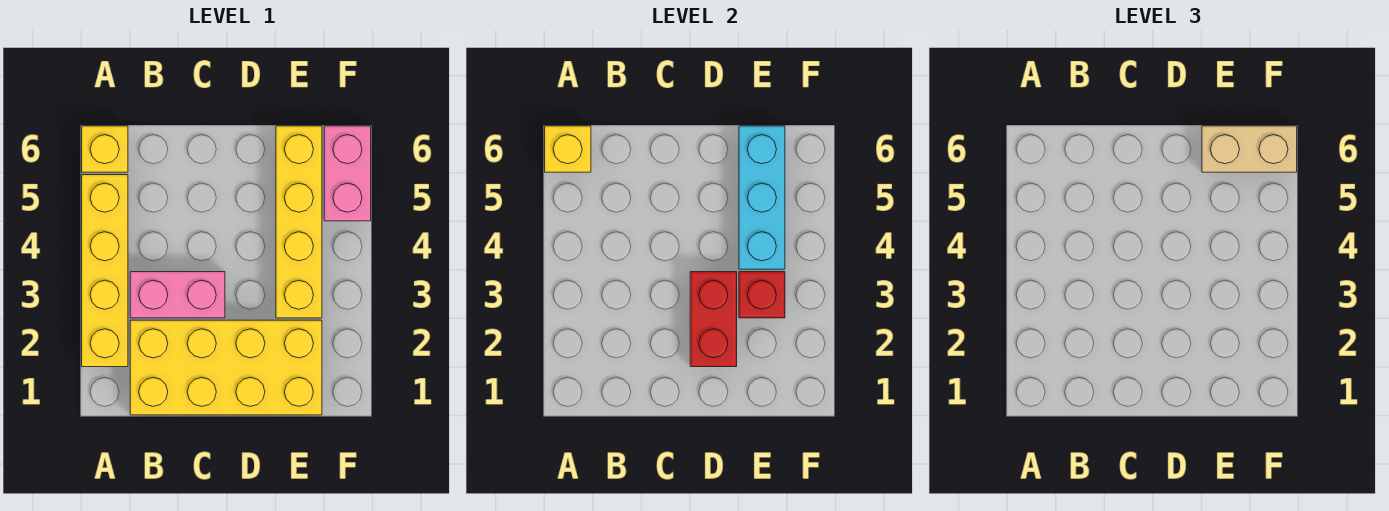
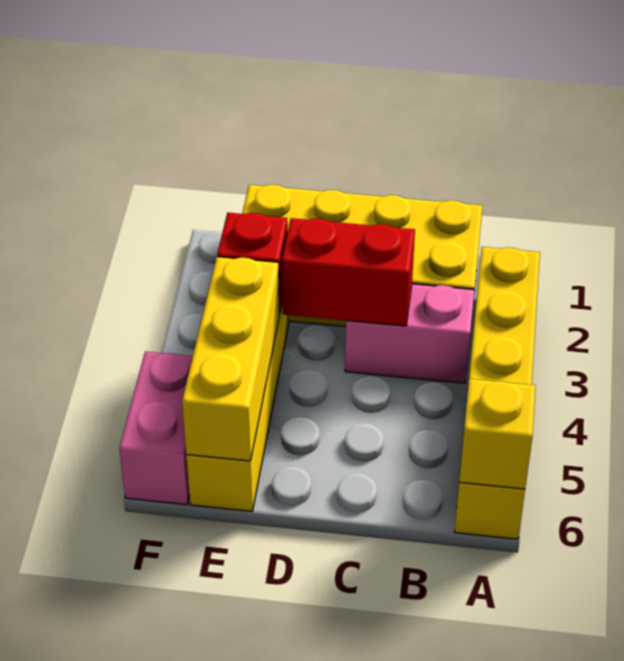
red 1x2 brick [690,272,737,367] -> red 1x2 brick turned to [282,218,415,326]
cyan 1x3 brick [739,126,785,269] -> yellow 1x3 brick [182,257,279,461]
tan 1x2 brick [1202,126,1297,172] -> none

